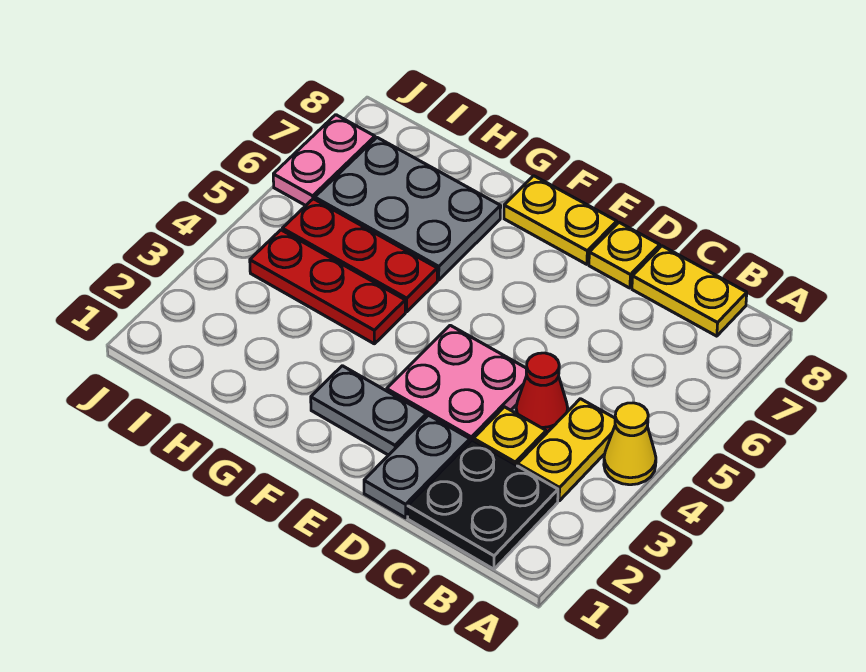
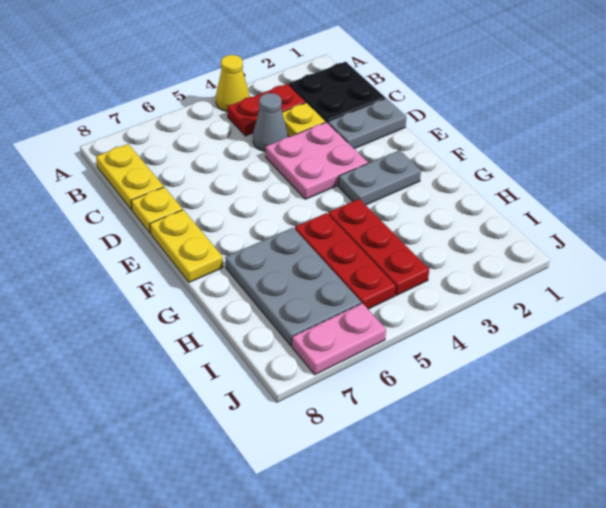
yellow 1x2 plate [517,399,615,501] -> red 1x2 plate [227,84,306,136]
red 1x1 cone [516,353,568,434] -> grey 1x1 cone [253,93,288,152]
grey 1x2 plate [311,366,426,455] -> grey 1x2 plate turned to [338,150,421,205]

